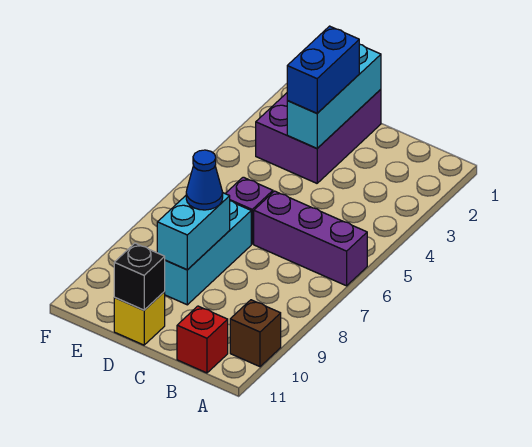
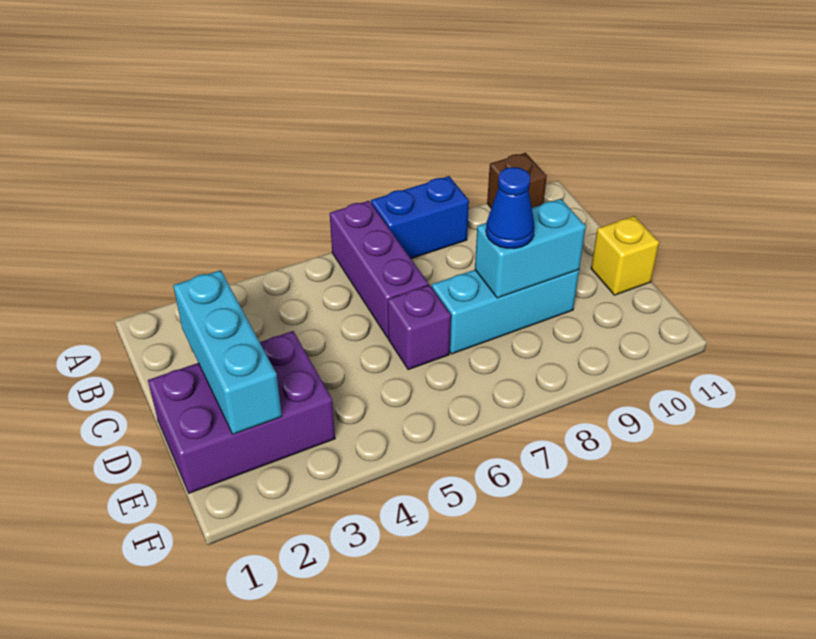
red 1x1 brick [177,306,228,373] -> none
cyan 1x3 brick [287,44,381,148] -> cyan 1x3 brick turned to [173,270,282,434]
blue 1x2 brick [287,26,359,113] -> blue 1x2 brick moved to [371,176,469,258]
black 1x1 brick [114,243,165,310] -> none

